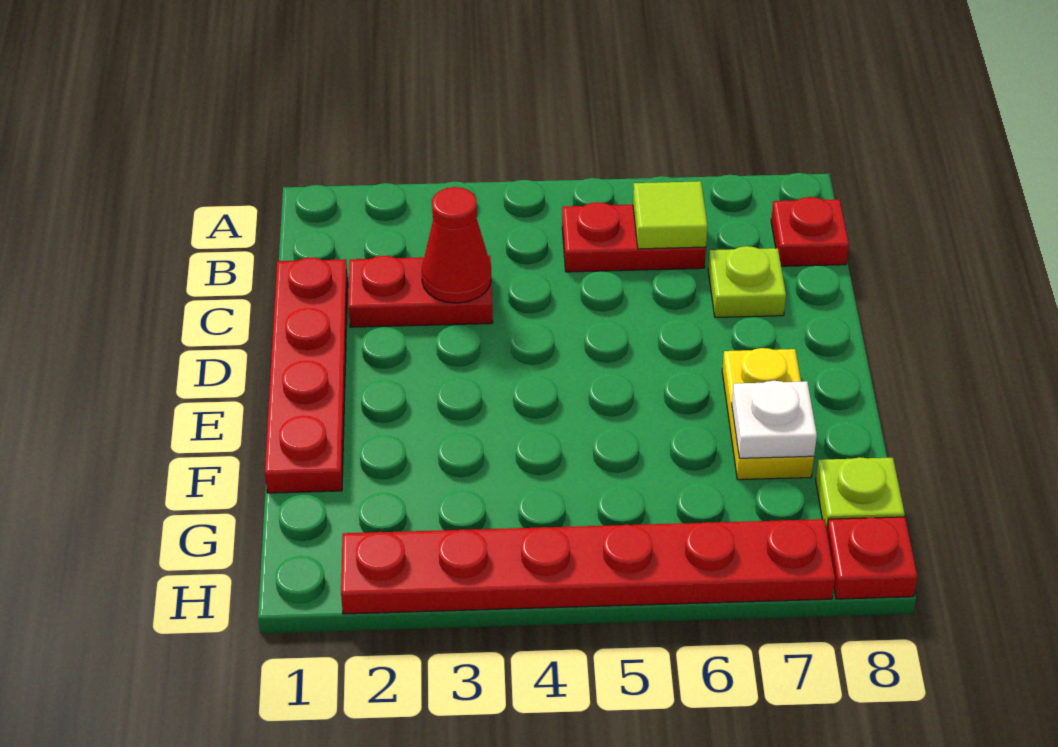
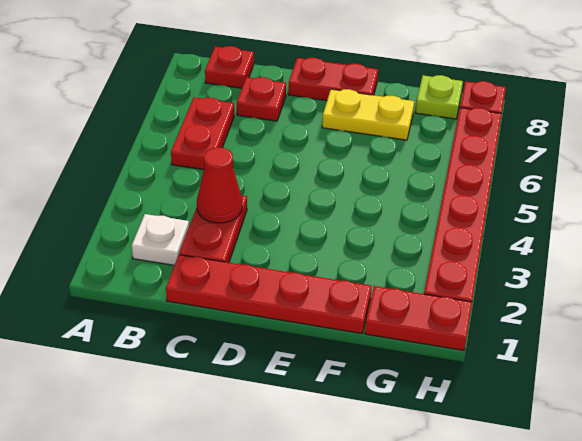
lime 1x1 tile [633,181,708,249] -> none
lime 1x1 plate [708,246,786,318] -> red 1x1 plate [237,77,286,121]
none -> red 1x2 plate [288,58,378,101]
white 1x1 plate [732,381,817,458] -> white 1x1 plate moved to [132,214,189,265]
none -> red 1x2 plate [365,286,472,351]

